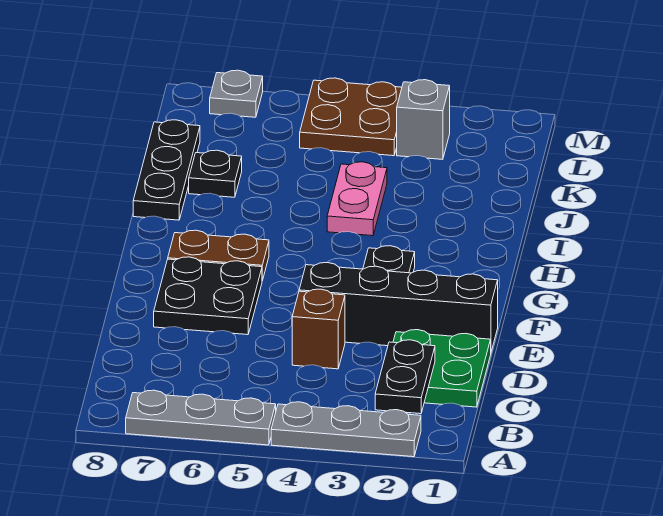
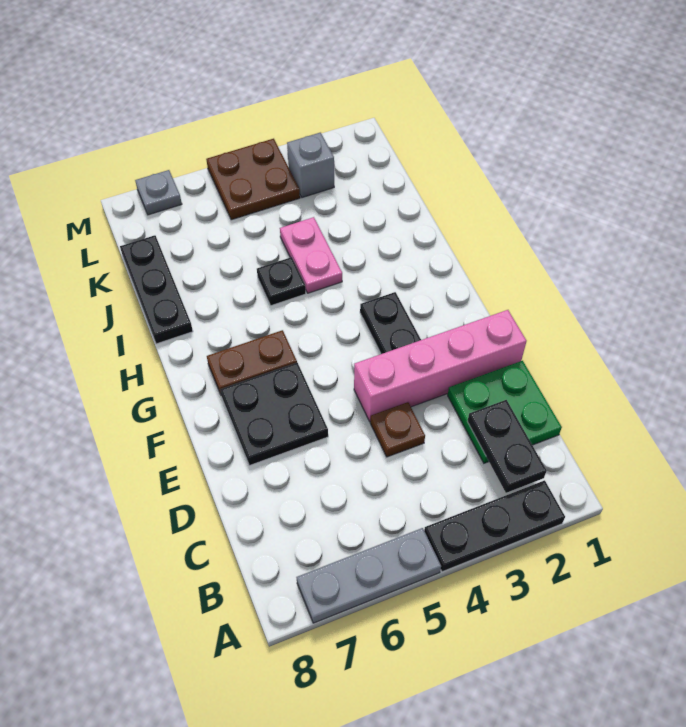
grey 1x3 plate [271,402,421,457] -> black 1x3 plate [424,480,565,572]
brown 1x1 brick [292,289,345,369] -> brown 1x1 plate [370,402,425,457]
black 1x4 brick [299,263,498,351] -> pink 1x4 brick [354,310,527,421]
black 1x1 plate [189,150,242,197] -> black 1x1 plate moved to [257,257,306,306]

